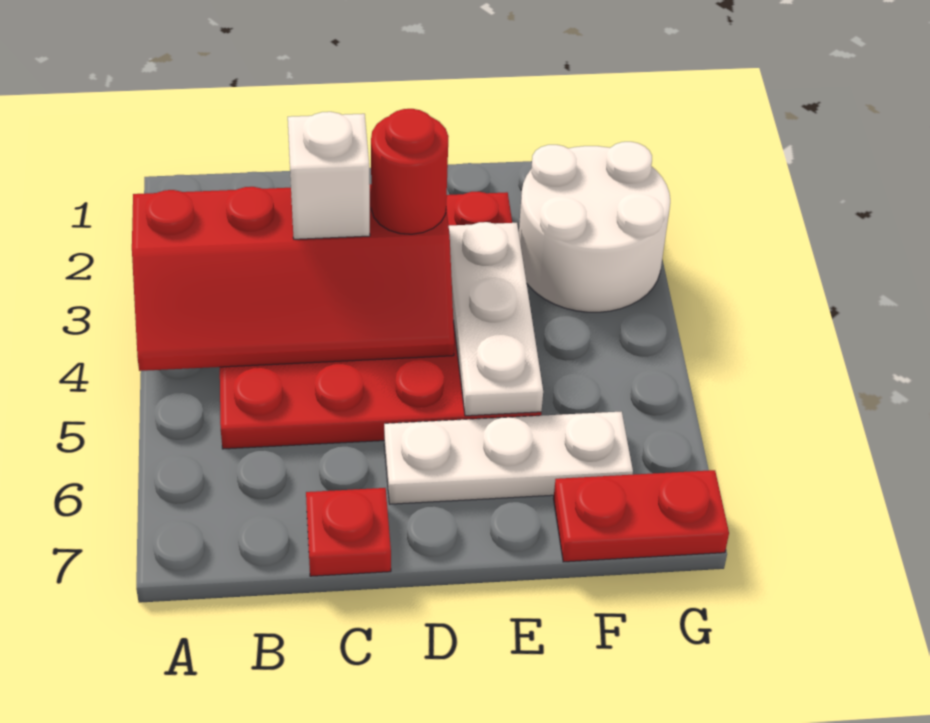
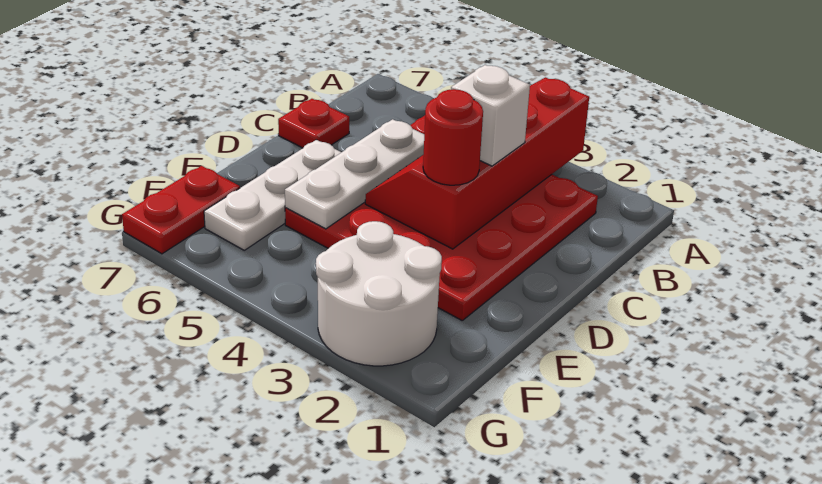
white 1x3 plate [449,222,543,416] -> white 1x3 plate turned to [285,119,424,229]

